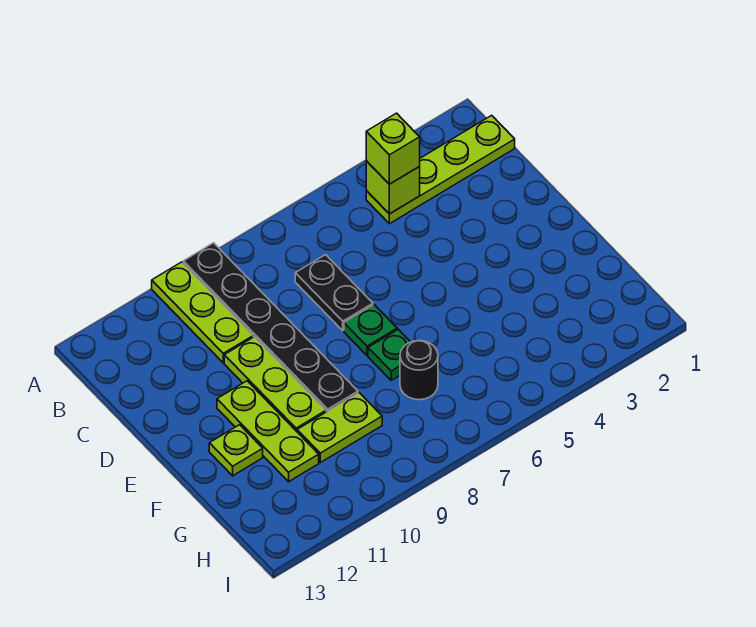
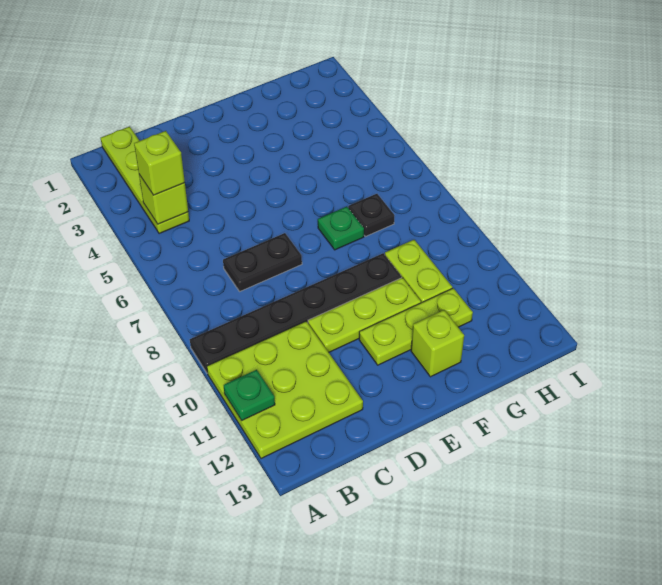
lime 1x3 plate [152,262,253,363] -> lime 3x3 plate [207,321,363,459]
green 1x1 plate [344,305,397,356] -> green 1x1 plate moved to [224,370,275,420]
lime 1x1 plate [209,425,263,476] -> lime 1x1 brick [411,310,464,377]
black 1x1 round brick [400,340,438,400] -> black 1x1 plate [348,194,395,236]

